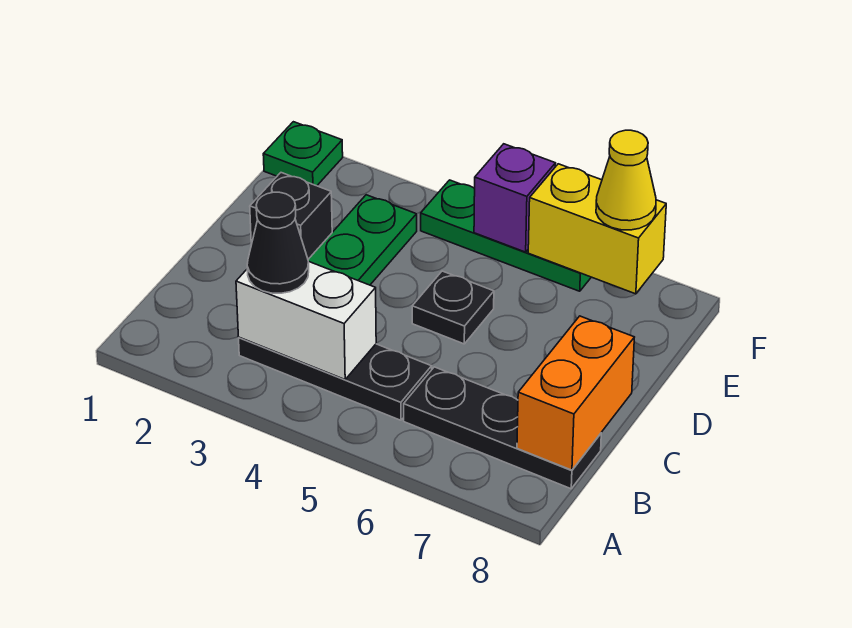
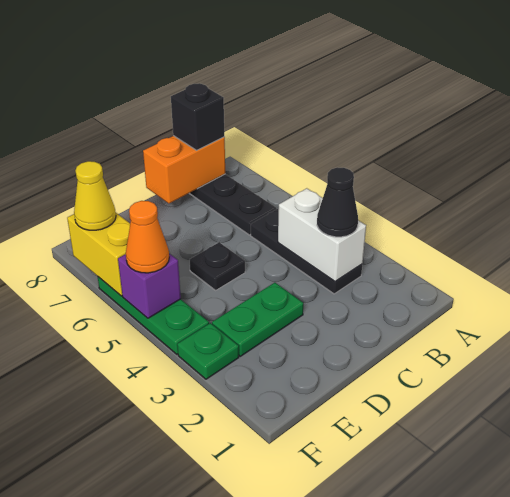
black 1x1 brick [250,173,332,259] -> black 1x1 brick moved to [171,83,225,150]
green 1x1 plate [263,122,343,186] -> green 1x1 plate moved to [177,323,239,379]
none -> orange 1x1 cone [126,201,169,273]

